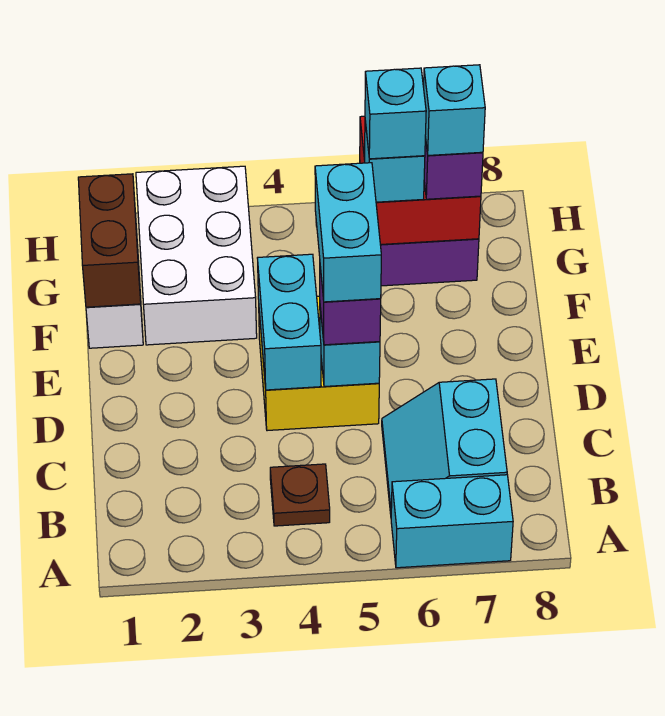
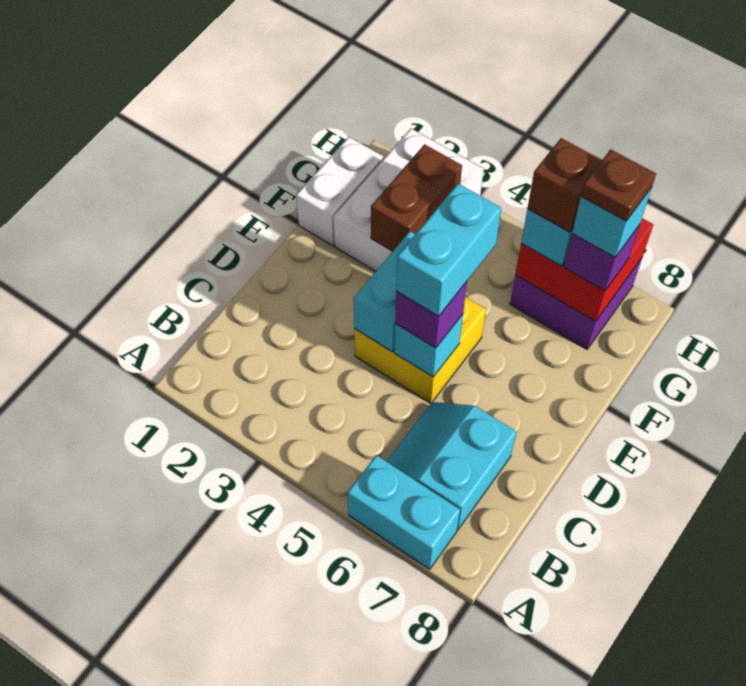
brown 1x1 plate [270,464,330,526] -> brown 1x1 plate moved to [581,150,656,221]
brown 1x2 brick [78,174,141,307] -> brown 1x2 brick moved to [371,144,462,251]
cyan 1x1 brick [365,68,426,159] -> brown 1x1 brick [527,138,602,232]

